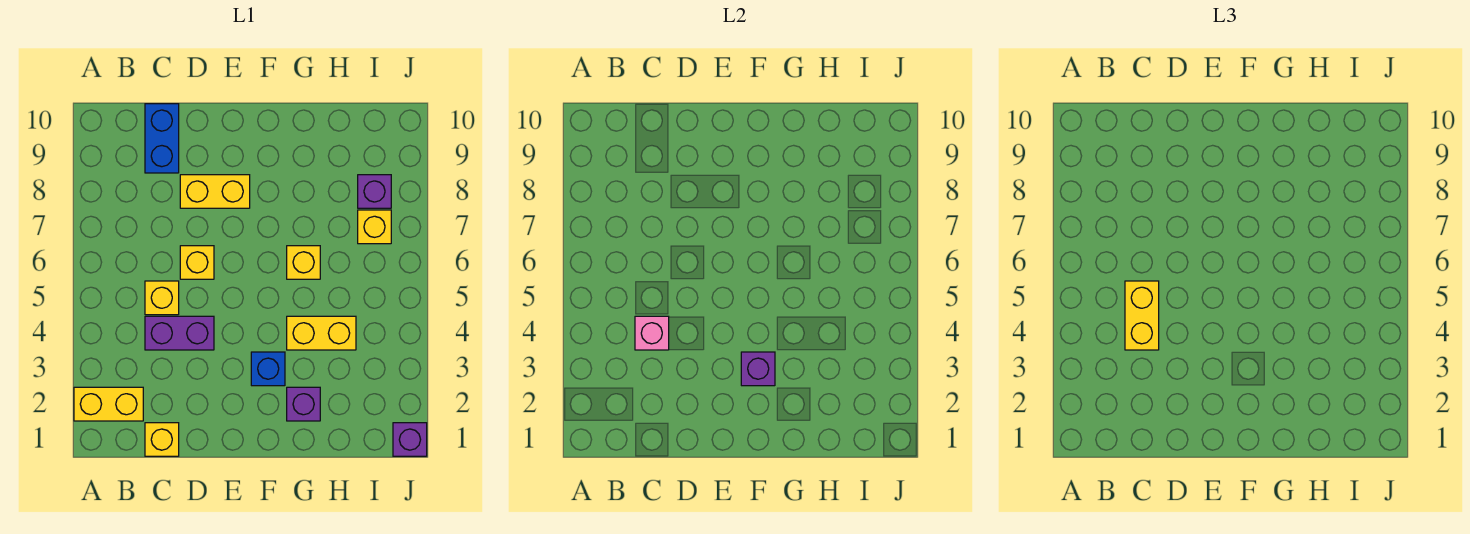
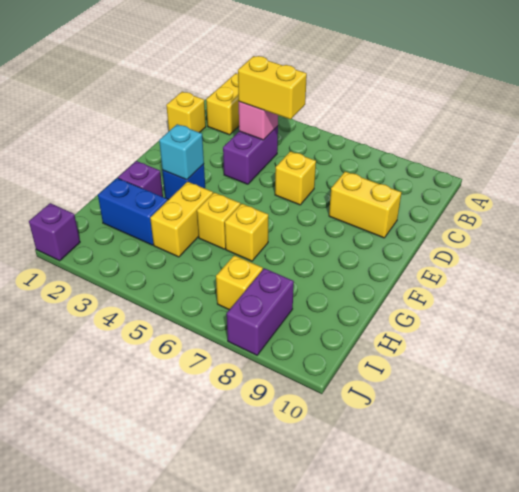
yellow 1x1 brick [145,281,179,315] -> yellow 1x1 brick moved to [197,192,240,249]
blue 1x2 brick [145,104,179,173] -> blue 1x2 brick moved to [98,178,168,245]
yellow 1x2 brick [180,175,250,208] -> yellow 1x2 brick turned to [329,172,401,238]
purple 1x1 brick [741,352,775,386] -> cyan 1x1 brick [159,124,204,180]
purple 1x1 brick [358,175,391,208] -> purple 1x2 brick [227,268,294,355]

